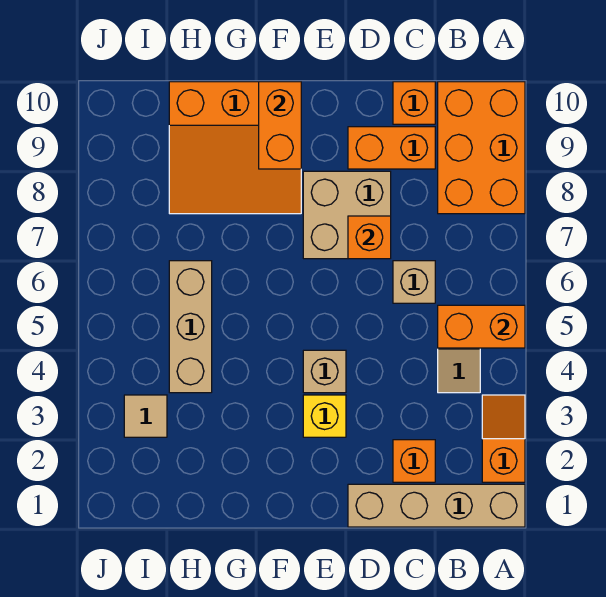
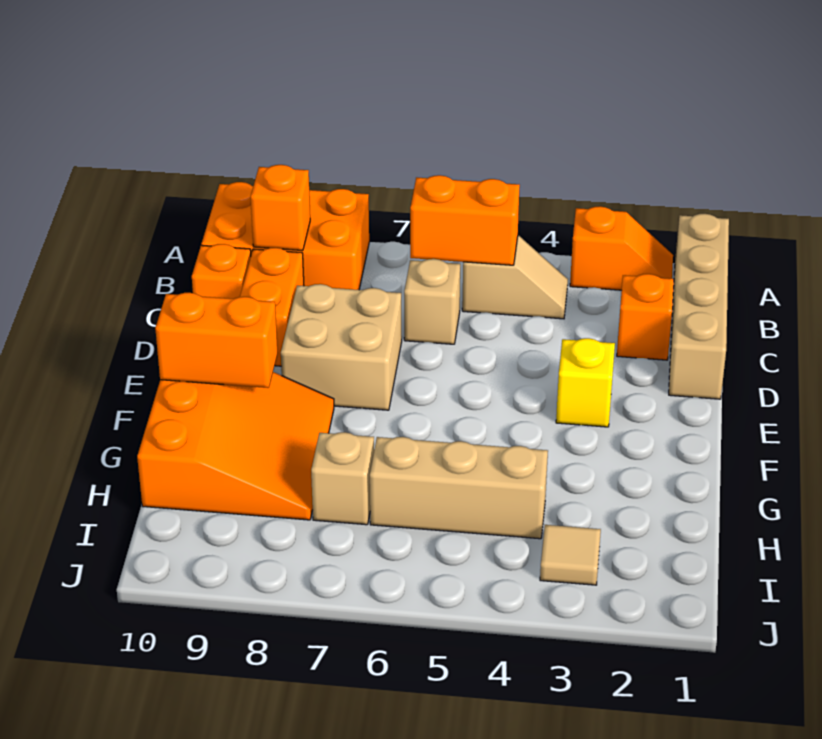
orange 1x2 slope [482,395,525,482] -> orange 1x2 slope turned to [570,206,673,290]
orange 1x2 brick [438,305,525,348] -> orange 1x2 brick turned to [410,175,520,265]
orange 1x1 brick [348,216,391,259] -> orange 1x1 brick moved to [251,165,310,251]
tan 1x1 brick [303,350,346,393] -> tan 1x1 brick moved to [311,432,374,525]

